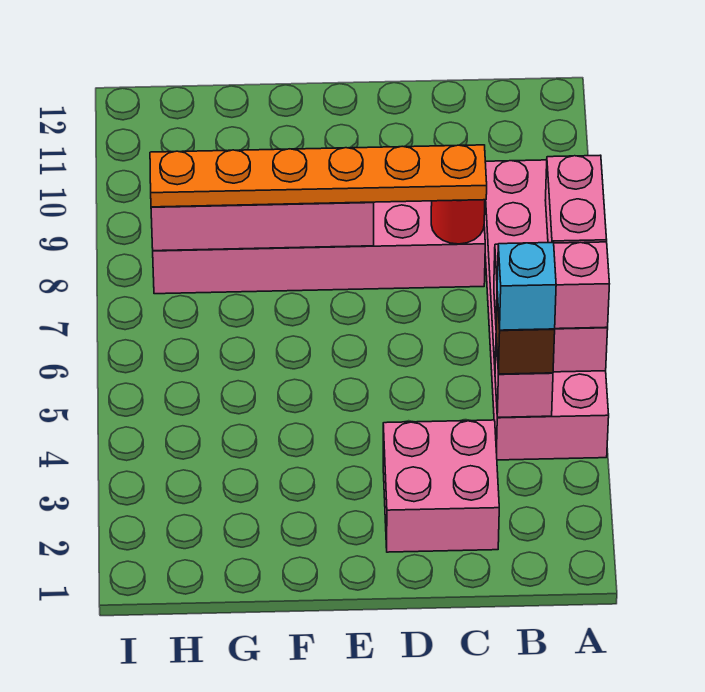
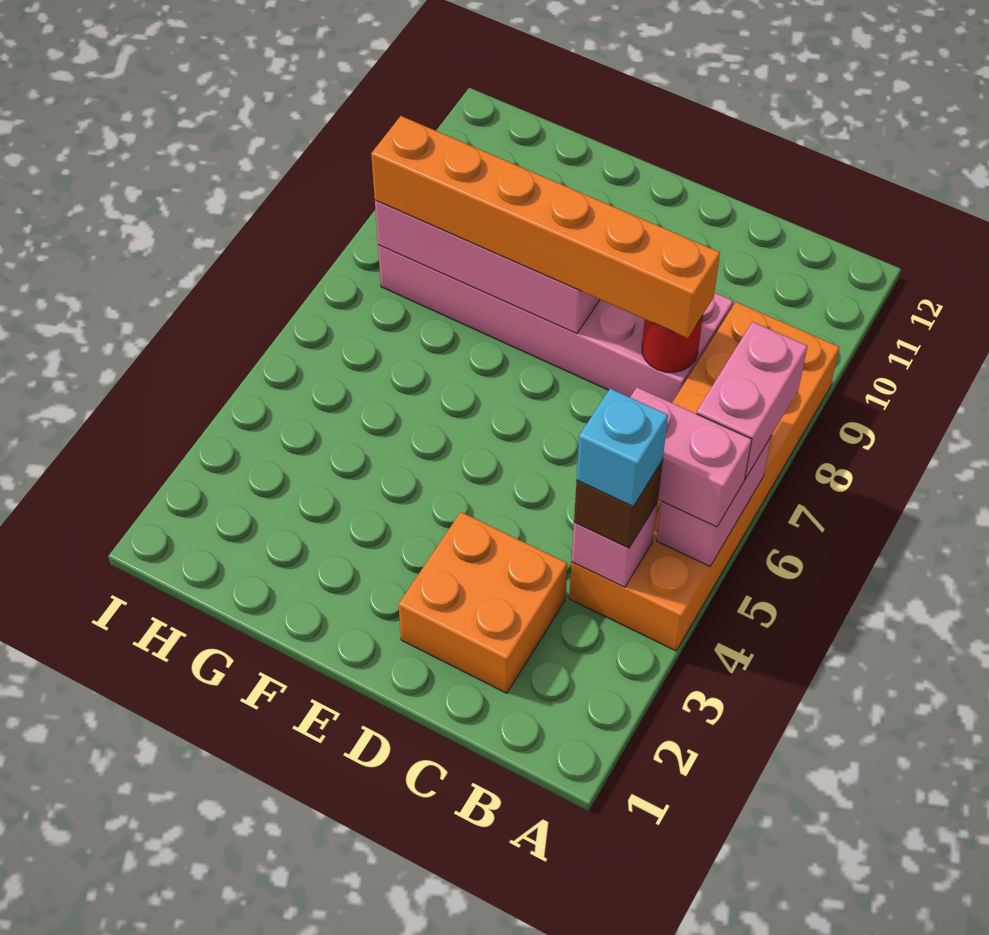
pink 2x6 brick [484,160,609,460] -> orange 2x6 brick [569,302,840,651]
pink 2x2 brick [383,420,499,552] -> orange 2x2 brick [398,512,567,693]
orange 1x6 plate [150,145,487,207] -> orange 1x6 brick [371,116,720,338]

